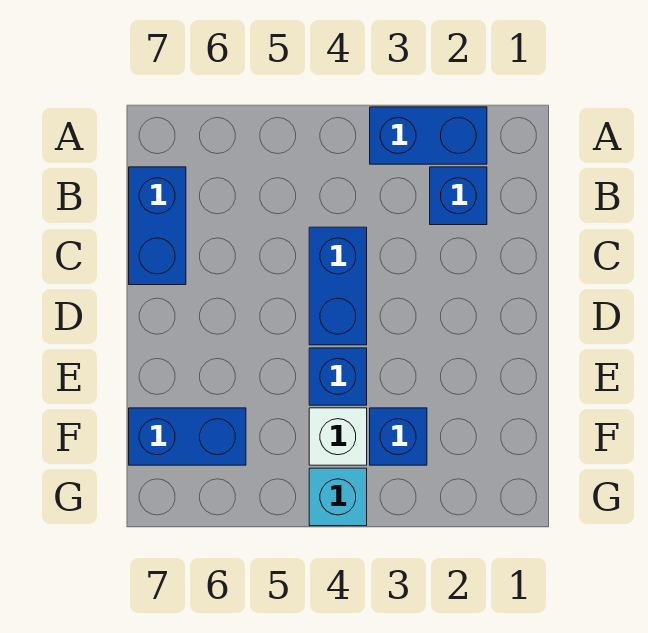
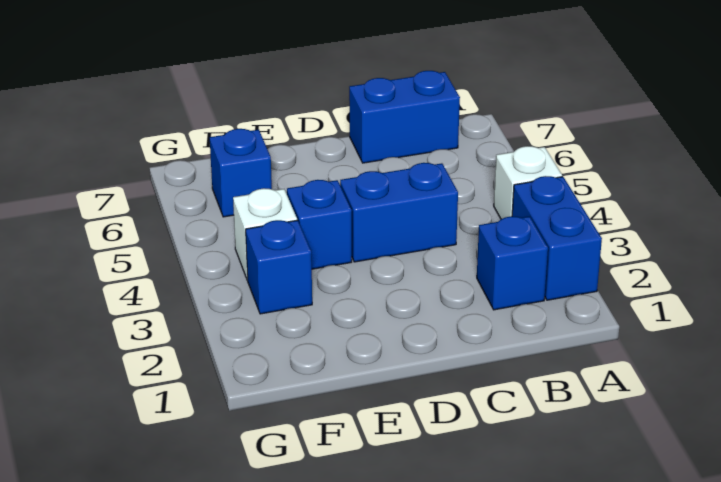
none -> white 1x1 brick [494,146,562,219]
blue 1x2 brick [129,408,246,465] -> blue 1x1 brick [210,129,272,217]
cyan 1x1 brick [309,468,367,526] -> none

